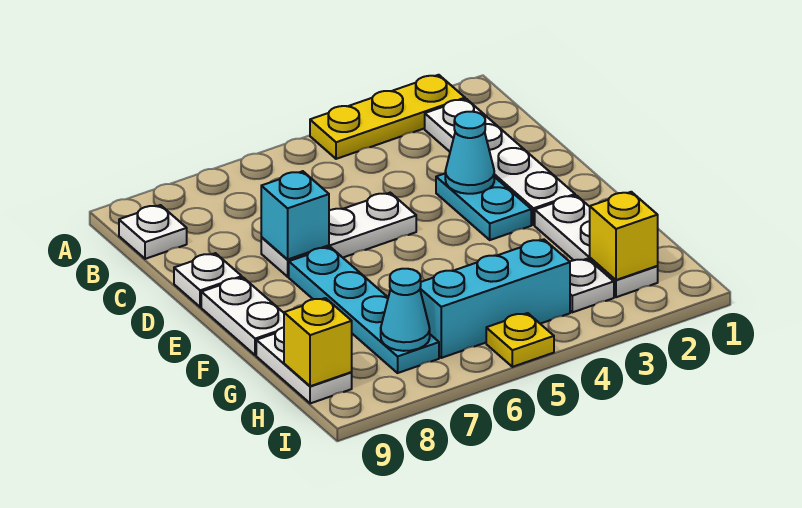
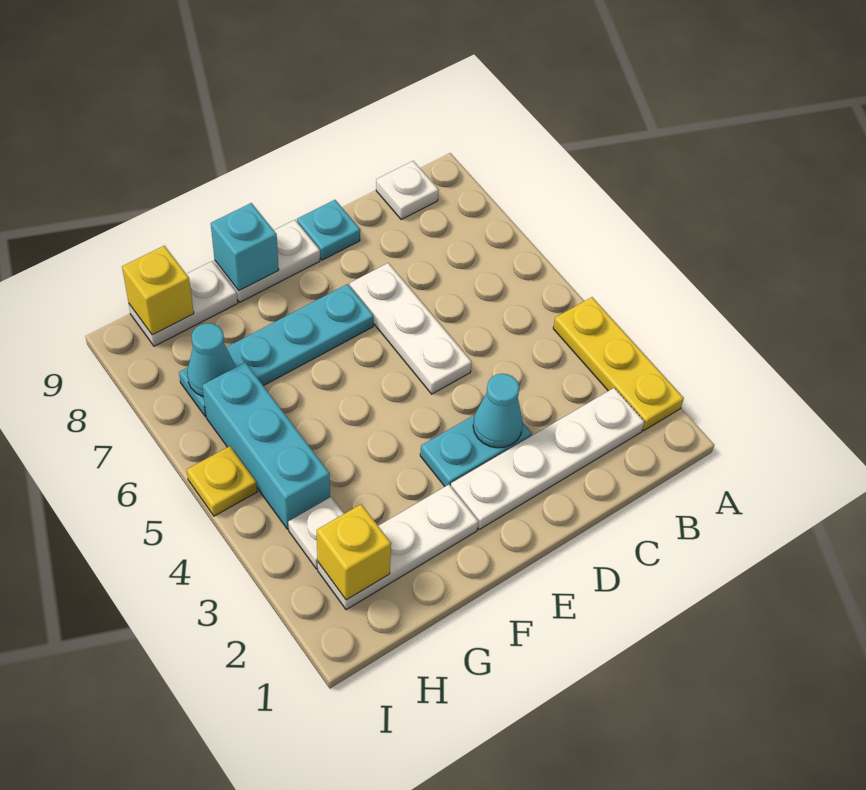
cyan 1x1 brick [261,171,329,259] -> cyan 1x1 brick moved to [211,203,279,291]
white 1x1 plate [174,253,242,307] -> cyan 1x1 plate [297,200,360,260]

